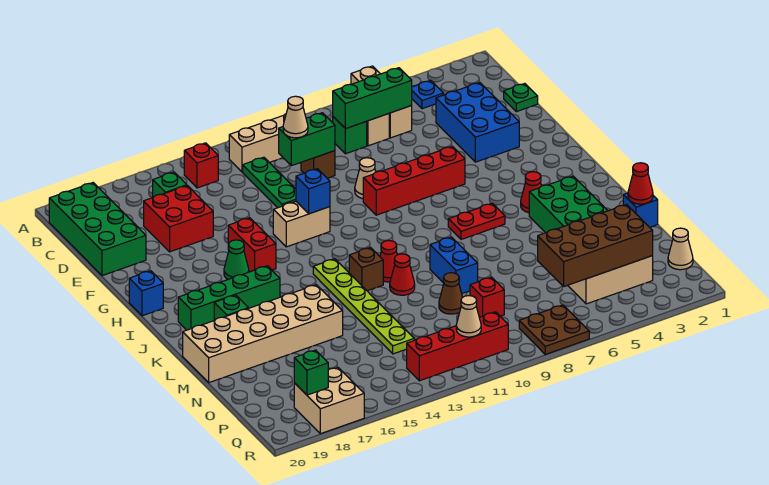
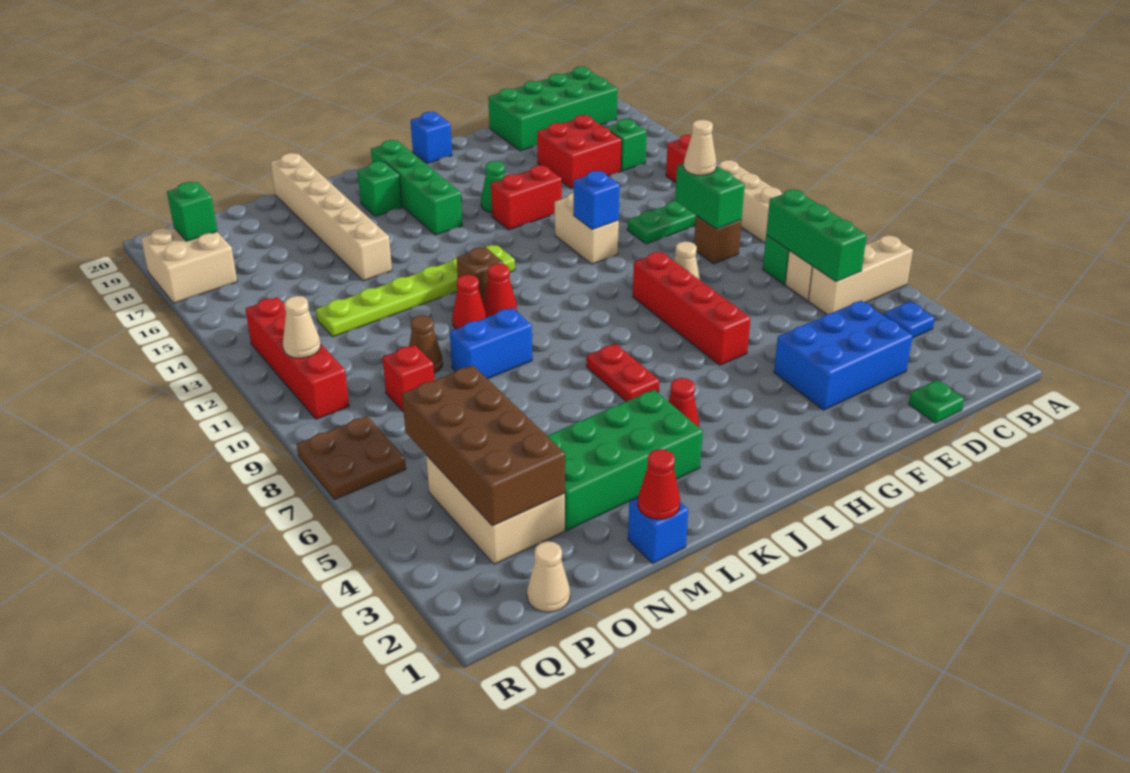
tan 2x6 brick [183,285,343,383] -> tan 1x6 brick [271,153,392,281]

